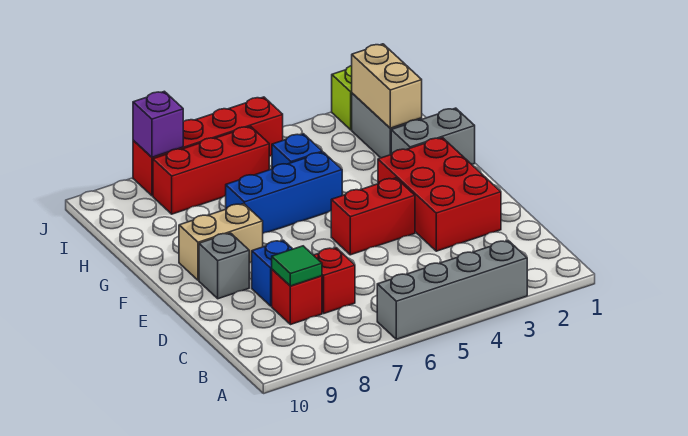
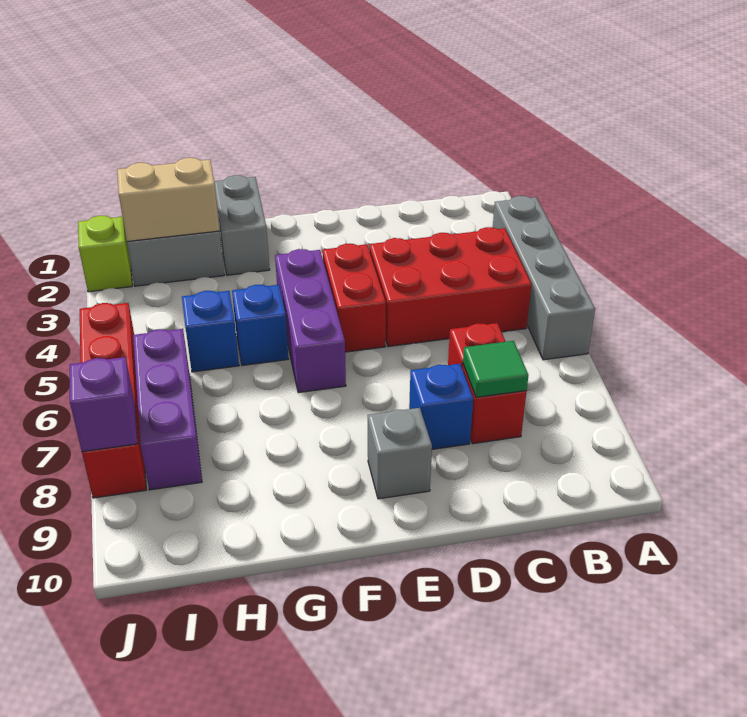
red 2x3 brick [378,138,501,251] -> red 2x3 brick moved to [369,227,532,347]
none -> purple 1x3 brick [275,249,346,393]
tan 1x2 brick [179,204,263,280] -> none
blue 1x3 brick [226,152,342,233] -> blue 1x1 brick [232,285,288,365]
red 1x3 brick [153,126,269,214] -> purple 1x3 brick [133,329,202,490]

